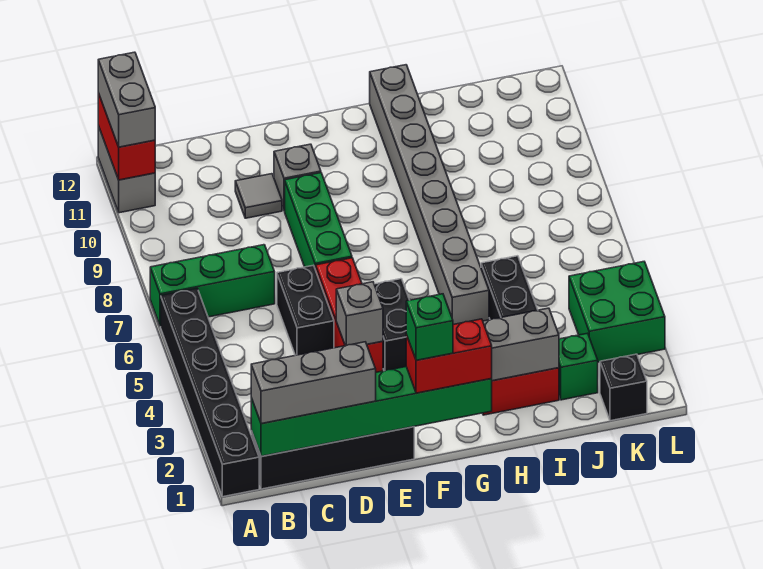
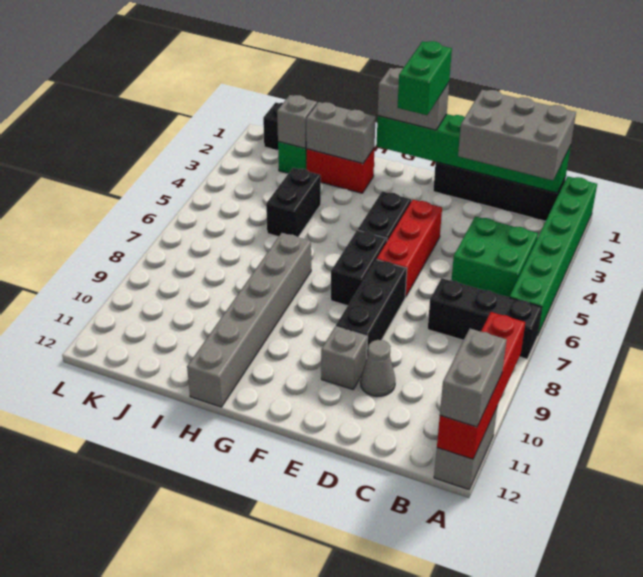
black 1x6 brick [161,288,259,497] -> green 1x6 brick [509,176,597,336]
green 1x3 brick [150,245,275,326] -> black 1x3 brick [428,278,542,359]
red 1x2 brick [98,93,155,180] -> red 1x4 brick [437,312,525,459]
grey 1x3 brick [251,342,376,424] -> grey 2x3 brick [458,90,576,180]
black 1x2 brick [277,265,334,355] -> black 1x2 brick moved to [331,230,387,306]
grey 1x1 tile [235,174,282,218] -> grey 1x1 cone [360,340,395,397]
grey 1x1 brick [336,282,383,346] -> grey 1x1 brick moved to [277,95,317,148]
green 1x3 brick [285,173,352,270] -> black 1x3 brick [336,260,407,357]
red 1x2 brick [406,319,492,393] -> grey 1x2 brick [378,68,449,130]
green 1x1 brick [406,294,453,360] -> green 1x2 brick [398,41,452,115]
grey 1x8 brick [370,65,489,325] -> grey 1x6 brick [187,233,311,407]
green 2x2 brick [569,262,665,362] -> green 2x2 brick moved to [451,216,538,297]

